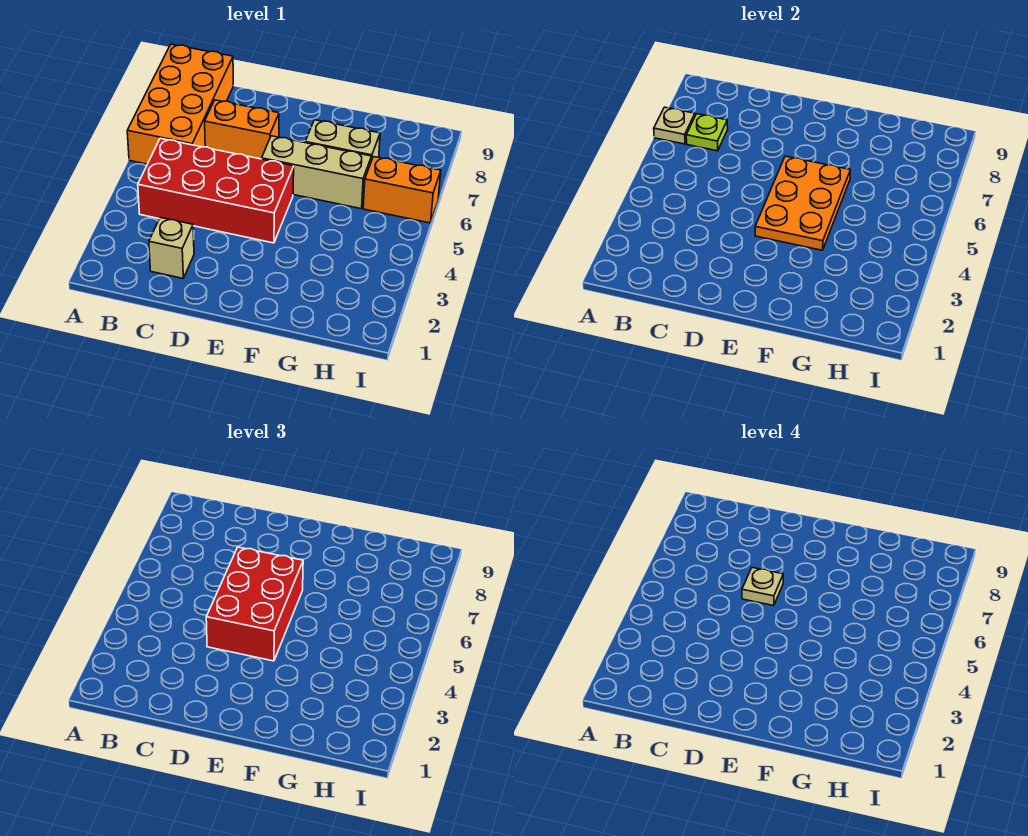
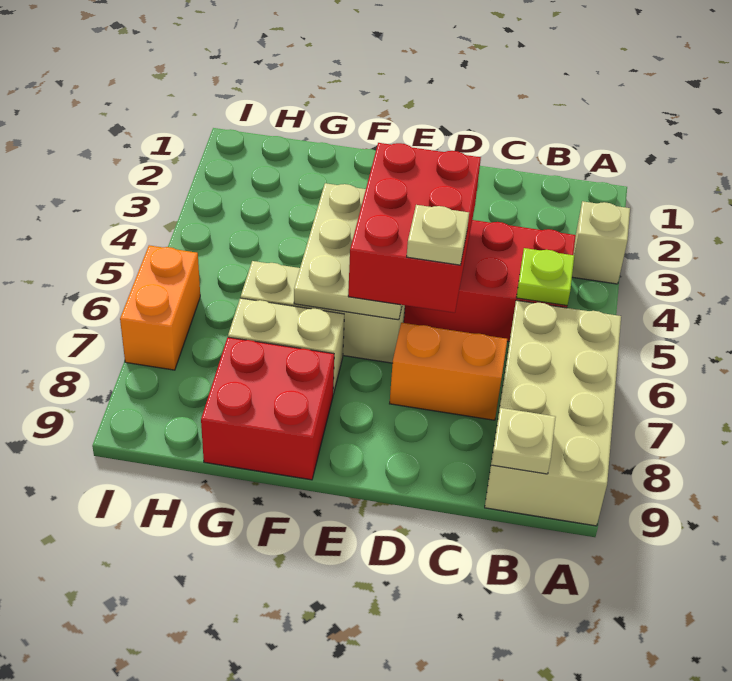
orange 2x4 brick [127,44,233,164] -> tan 2x4 brick [485,300,621,526]
tan 1x1 plate [654,107,695,144] -> tan 1x1 plate moved to [491,408,556,474]
lime 1x1 plate [686,114,728,151] -> lime 1x1 plate moved to [516,248,574,305]
tan 1x1 brick [149,217,194,278] -> tan 1x1 brick moved to [572,201,630,284]
orange 2x3 plate [755,156,850,250] -> tan 2x3 plate [294,183,402,320]
none -> red 2x2 brick [201,337,334,480]
orange 1x2 brick [363,157,441,223] -> orange 1x2 brick turned to [120,245,200,370]

